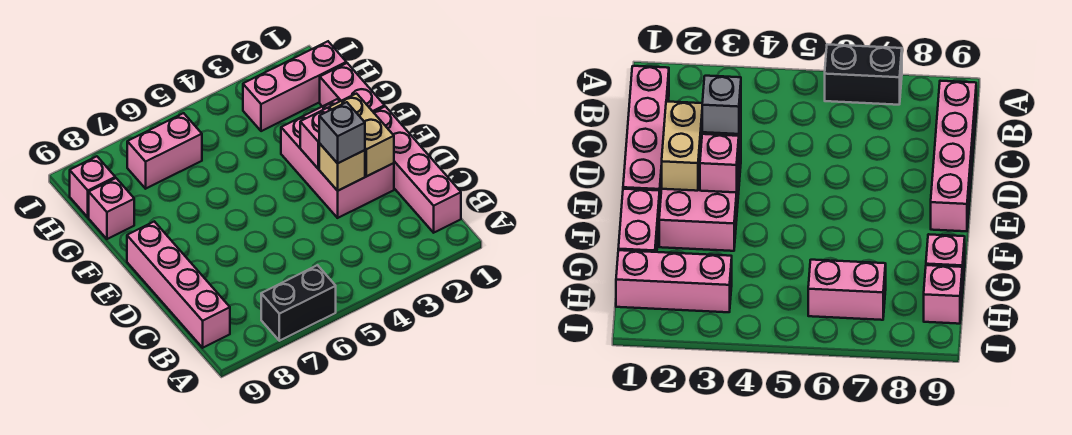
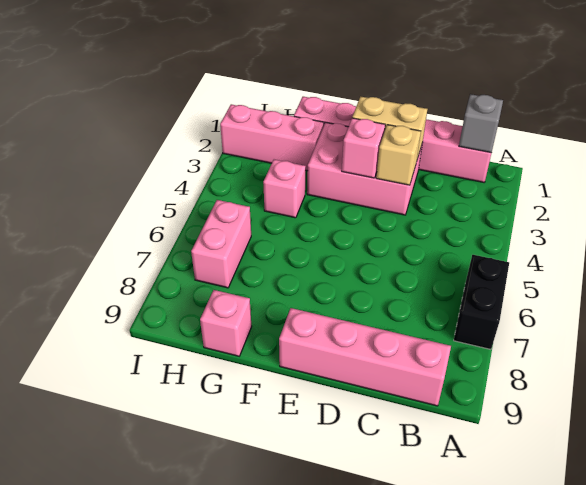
grey 1x1 brick [319,102,365,163] -> grey 1x1 brick moved to [459,94,503,153]
pink 1x3 brick [243,41,346,131] -> pink 1x3 brick turned to [220,104,324,171]
pink 1x1 brick [70,156,115,217] -> pink 1x1 brick moved to [263,160,306,218]

